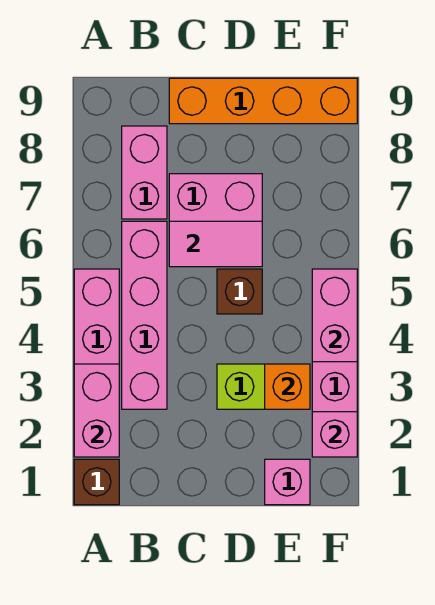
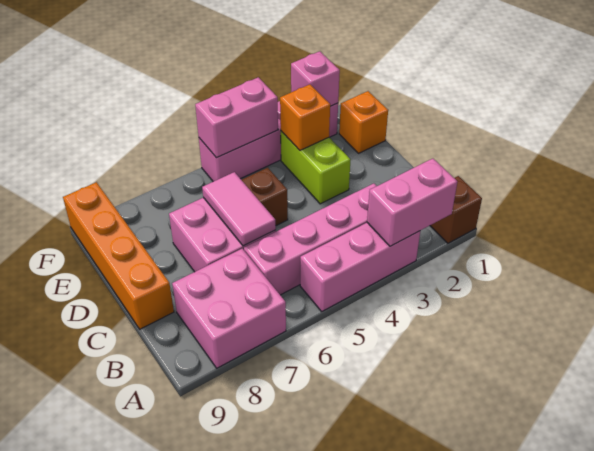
pink 1x2 brick [122,126,167,219] -> pink 2x2 brick [172,249,286,368]
pink 1x1 brick [265,459,310,505] -> orange 1x1 brick [339,91,388,153]

